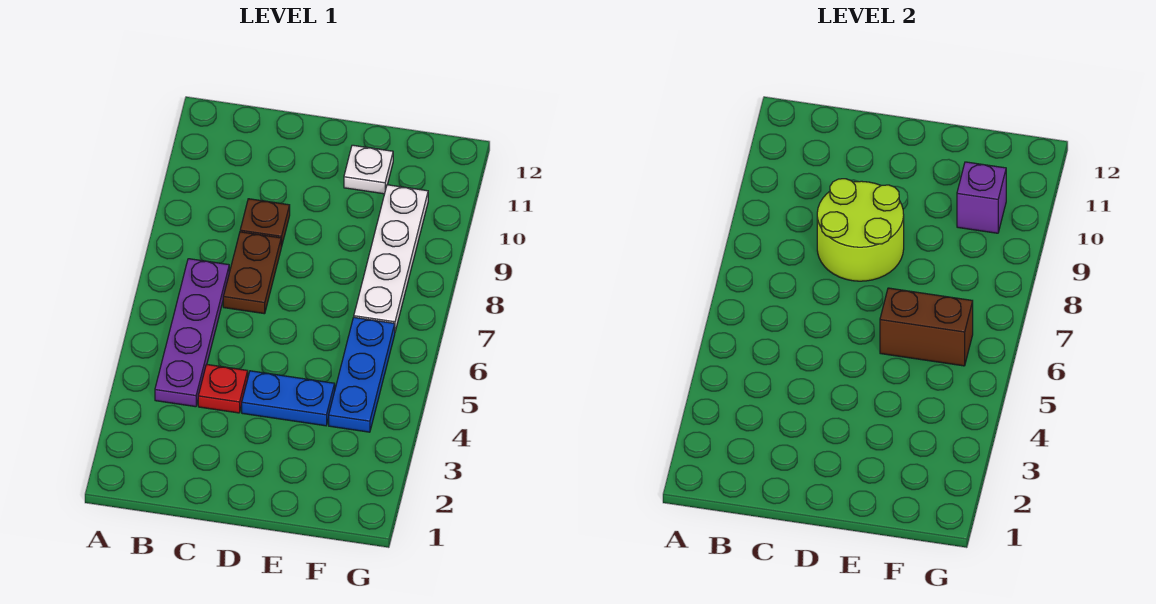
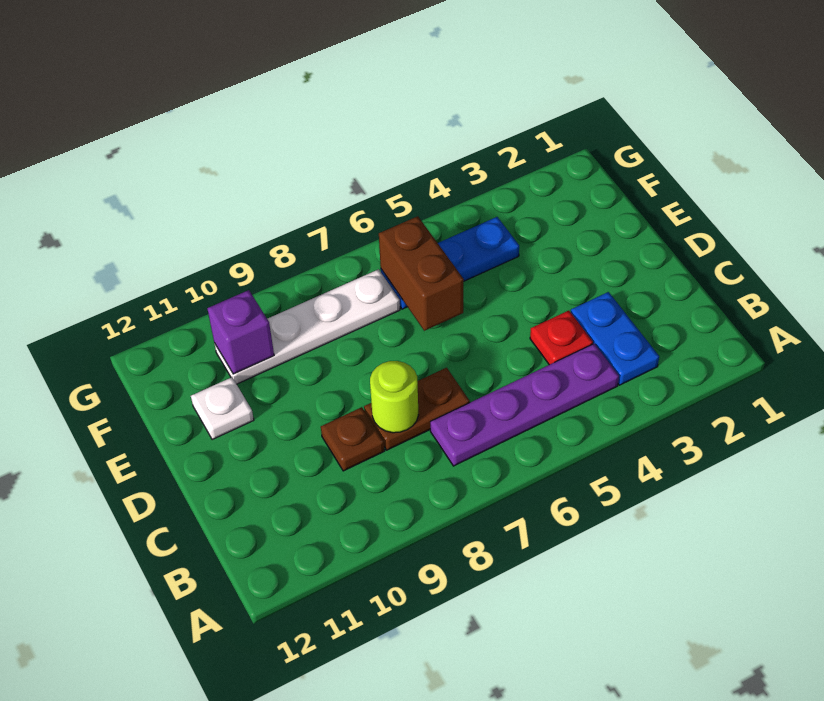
lime 2x2 round brick [817,179,904,281] -> lime 1x1 round brick [370,361,418,433]
blue 1x2 plate [242,371,335,426] -> blue 1x2 plate moved to [571,292,659,385]

